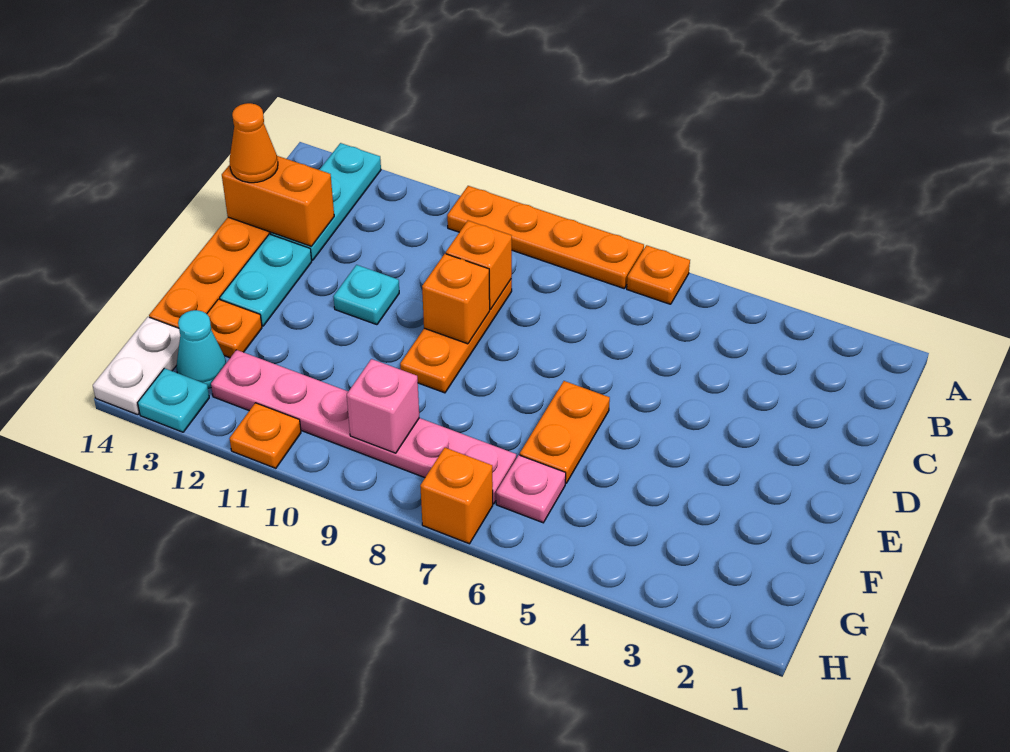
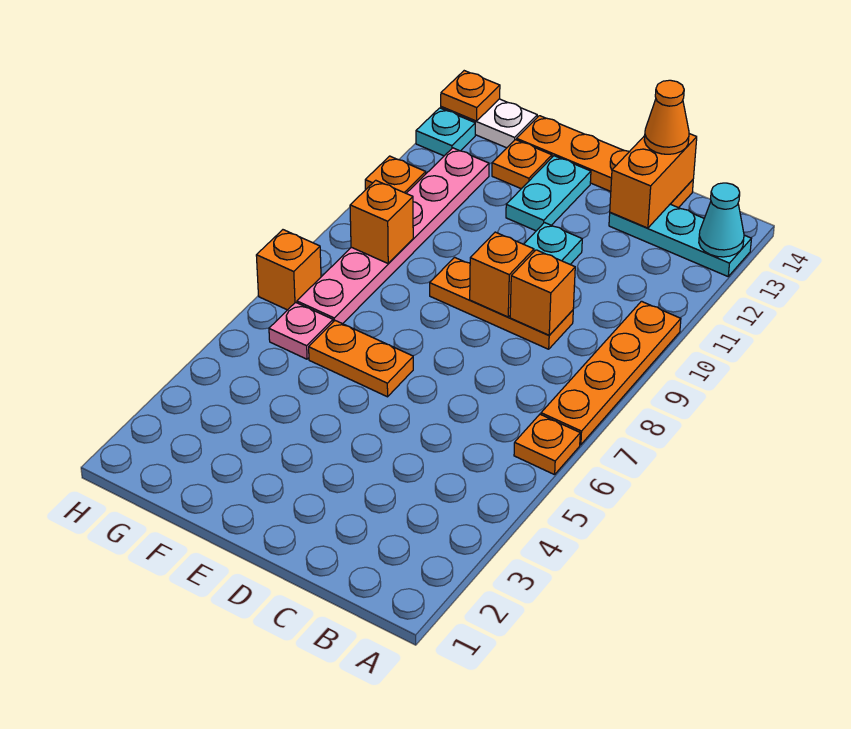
cyan 1x2 plate [220,234,312,326] -> cyan 1x2 plate turned to [506,156,591,231]
pink 1x1 brick [347,359,419,453] -> orange 1x1 brick [350,180,413,263]
cyan 1x1 cone [176,310,226,388] -> cyan 1x1 cone moved to [699,183,744,257]
none -> orange 1x1 plate [441,71,500,121]

